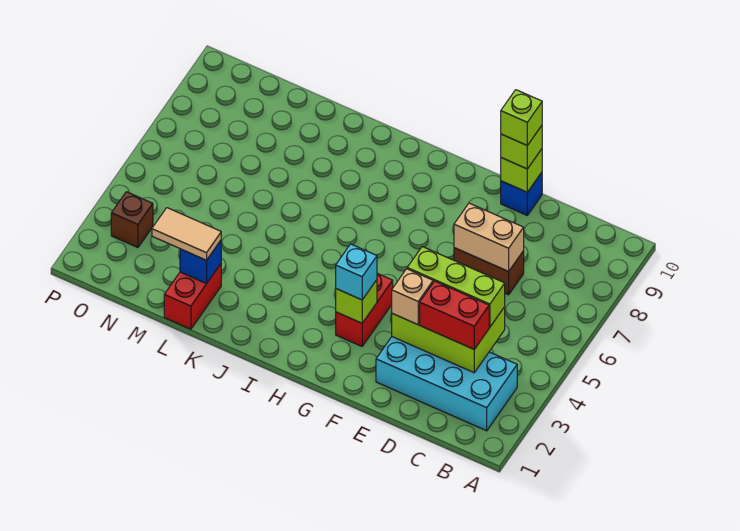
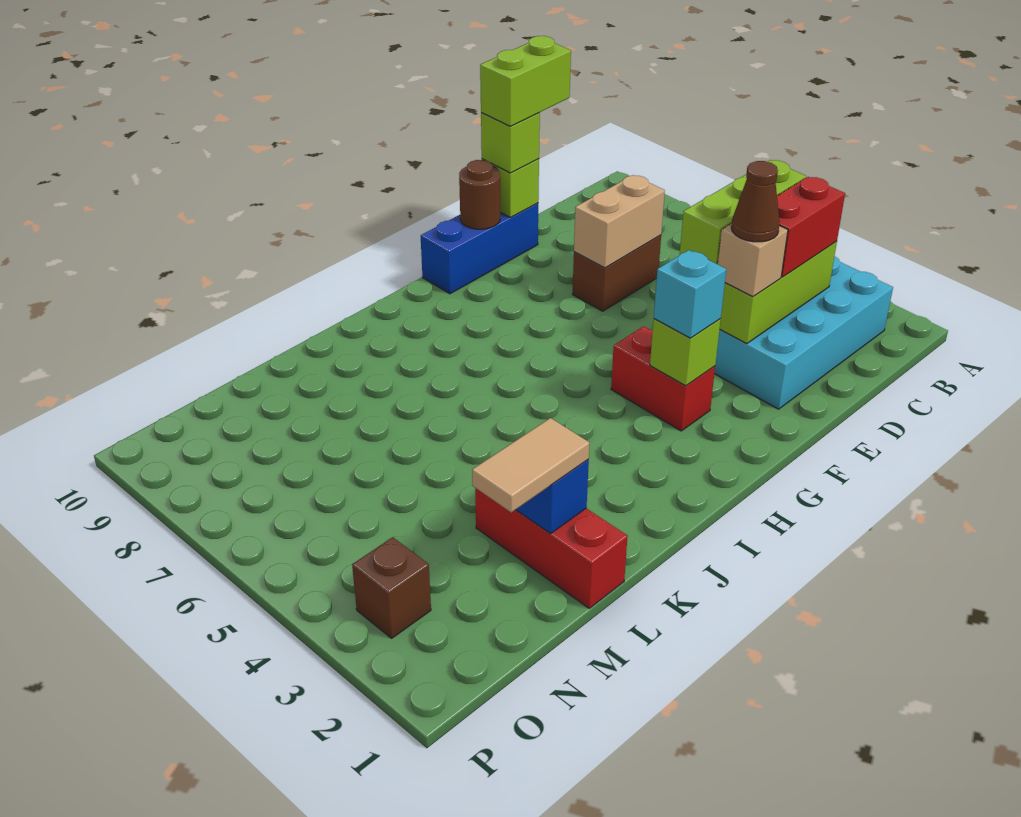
none -> brown 1x1 cone [731,161,780,242]
blue 1x1 brick [501,172,542,215] -> blue 1x3 brick [421,203,538,294]
lime 1x1 brick [501,90,542,145] -> lime 1x2 brick [480,36,571,126]
none -> brown 1x1 round brick [459,160,500,229]
red 1x2 brick [164,264,221,329] -> red 1x3 brick [475,488,628,608]

